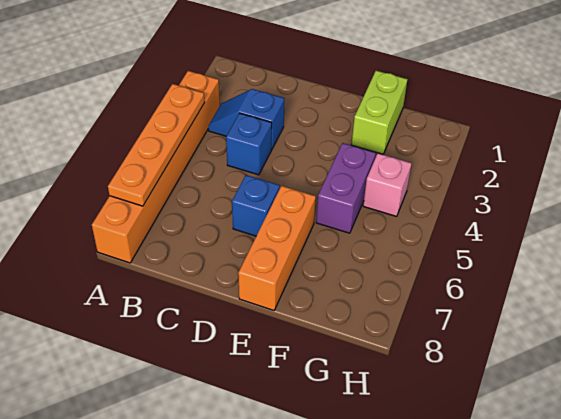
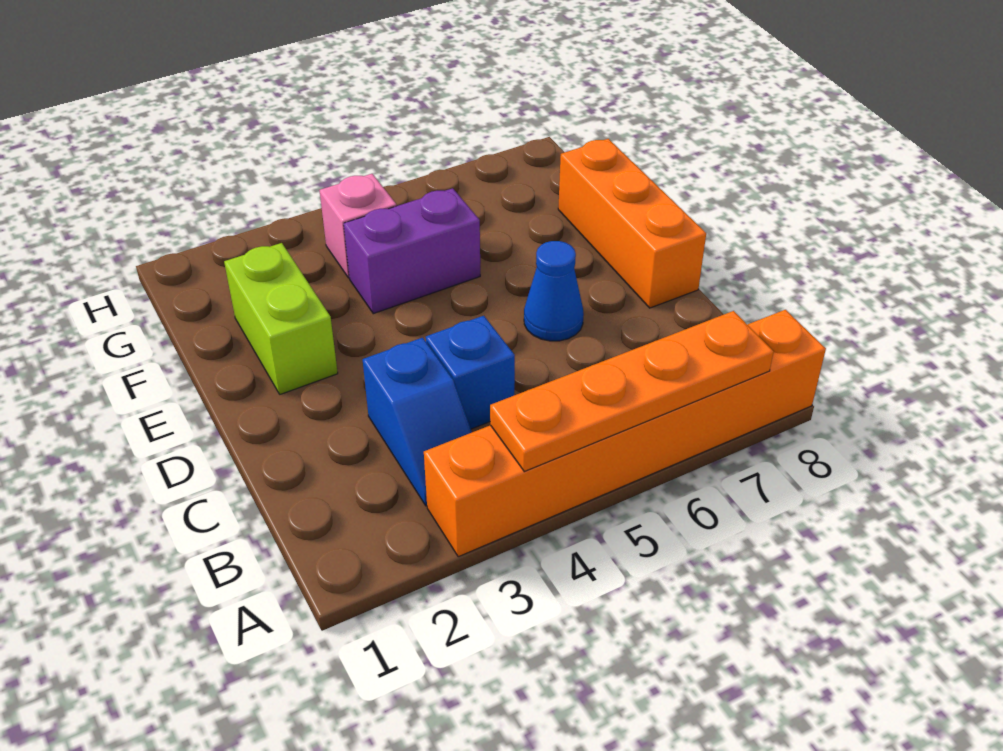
blue 1x1 brick [232,175,280,236] -> blue 1x1 cone [524,241,584,341]
orange 1x3 brick [238,186,316,310] -> orange 1x3 brick turned to [558,139,706,308]
lime 1x2 brick [352,71,408,154] -> lime 1x2 brick turned to [224,243,338,394]

